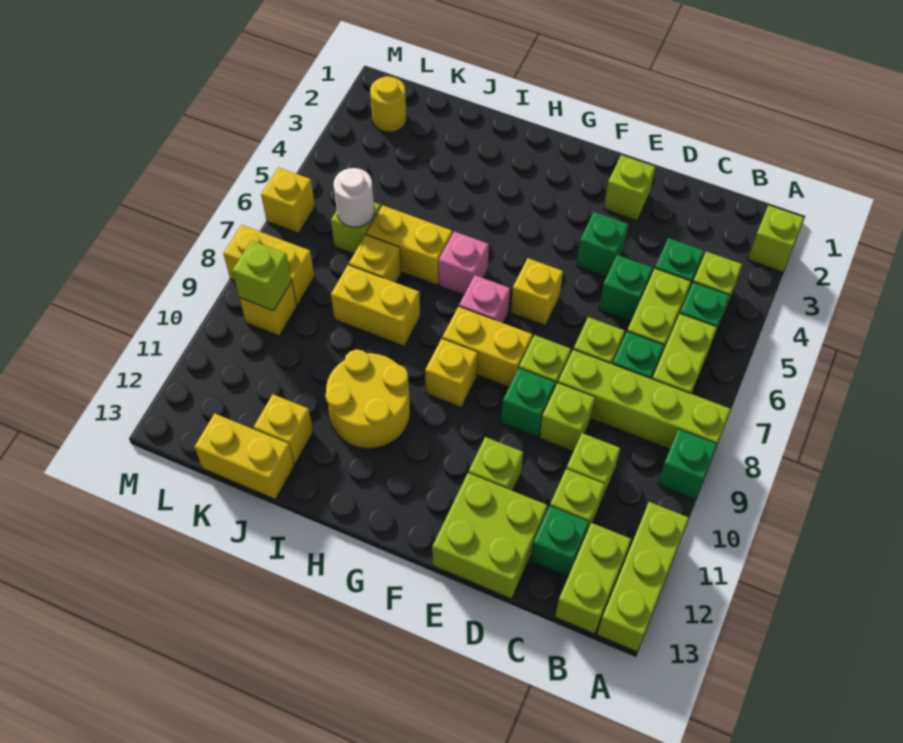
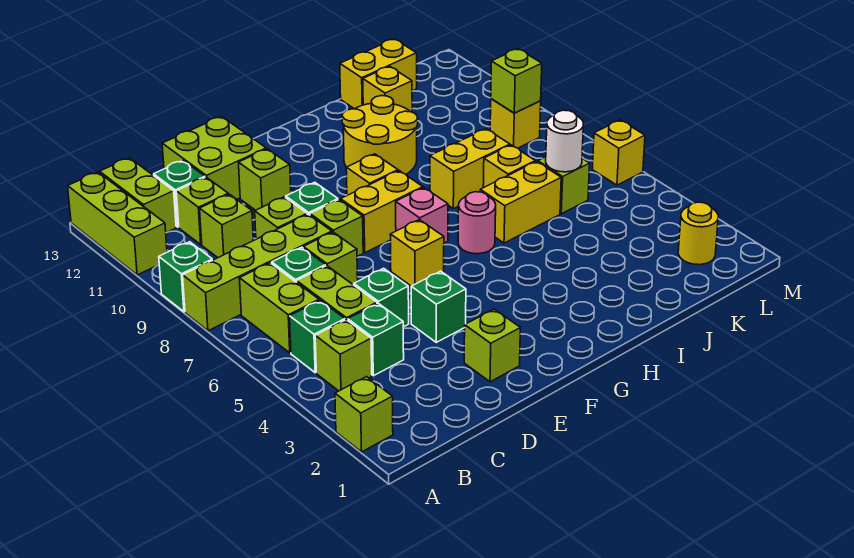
pink 1x1 brick [439,231,489,295] -> pink 1x1 round brick [458,192,496,254]
yellow 1x2 brick [223,225,315,305] -> none

